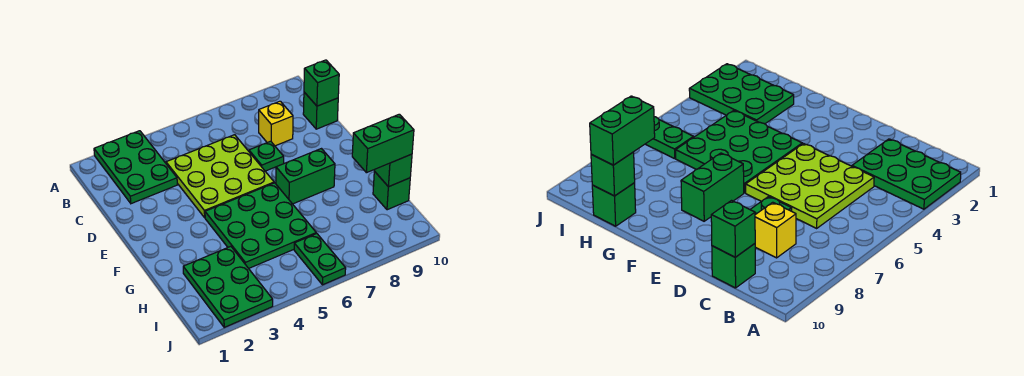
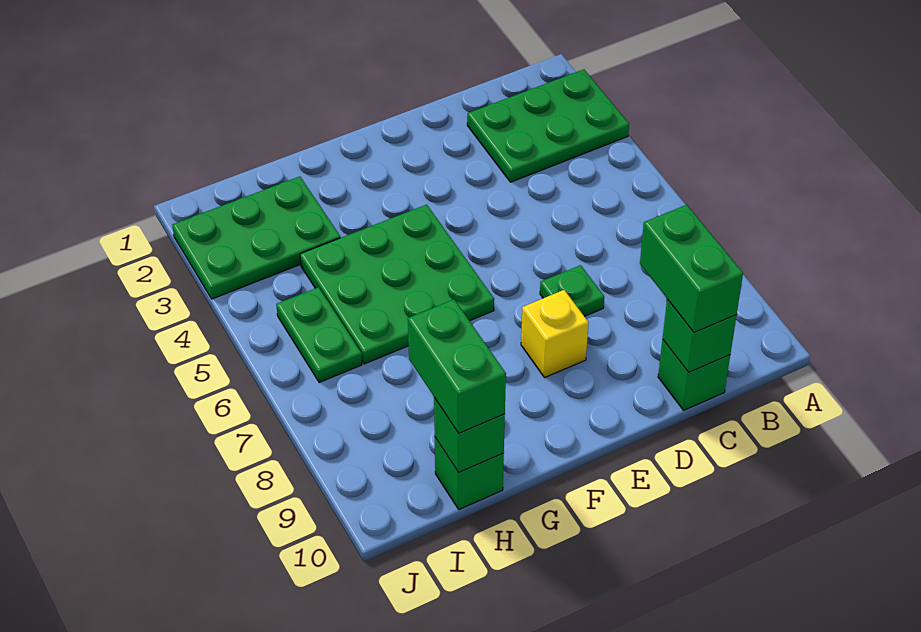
lime 3x3 plate [166,135,274,218] -> none
yellow 1x1 brick [259,101,293,146] -> yellow 1x1 brick moved to [521,290,589,378]
green 1x2 brick [276,149,335,204] -> green 1x2 brick moved to [640,205,743,332]
green 1x2 plate [294,233,346,285] -> green 1x2 plate turned to [276,287,362,383]

